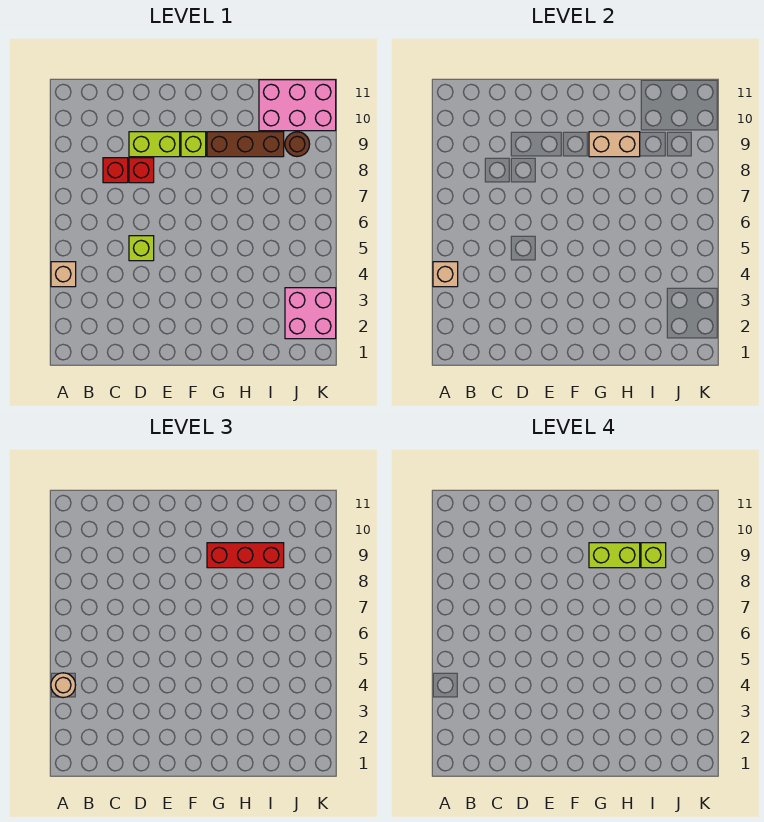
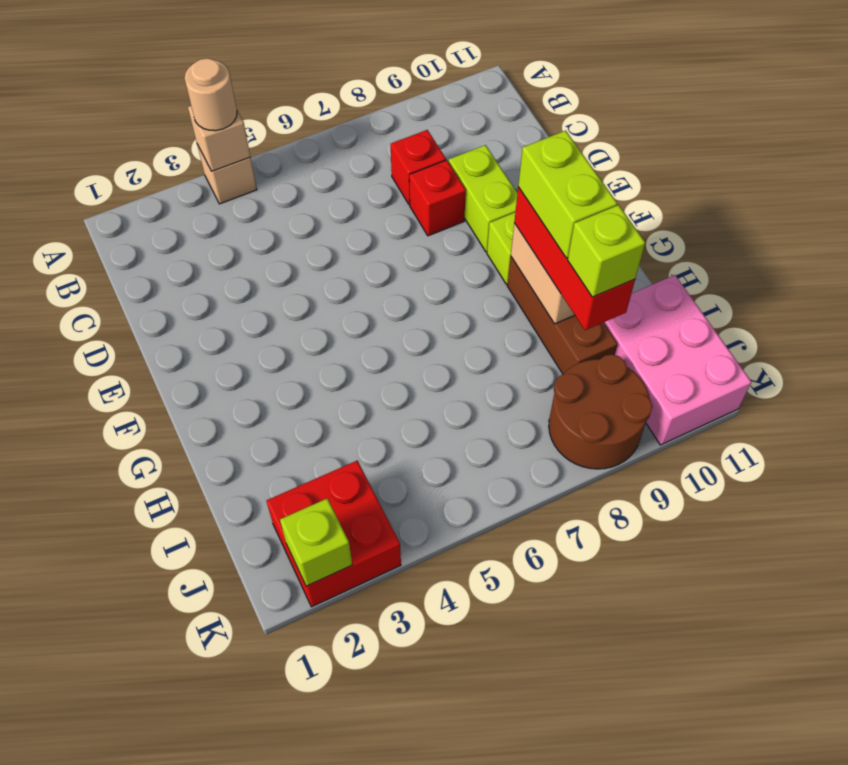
lime 1x1 brick [129,236,154,261] -> lime 1x1 brick moved to [280,498,352,586]
pink 2x2 brick [285,288,336,339] -> red 2x2 brick [266,461,401,607]
brown 1x1 round brick [285,132,310,157] -> brown 2x2 round brick [549,354,652,469]

